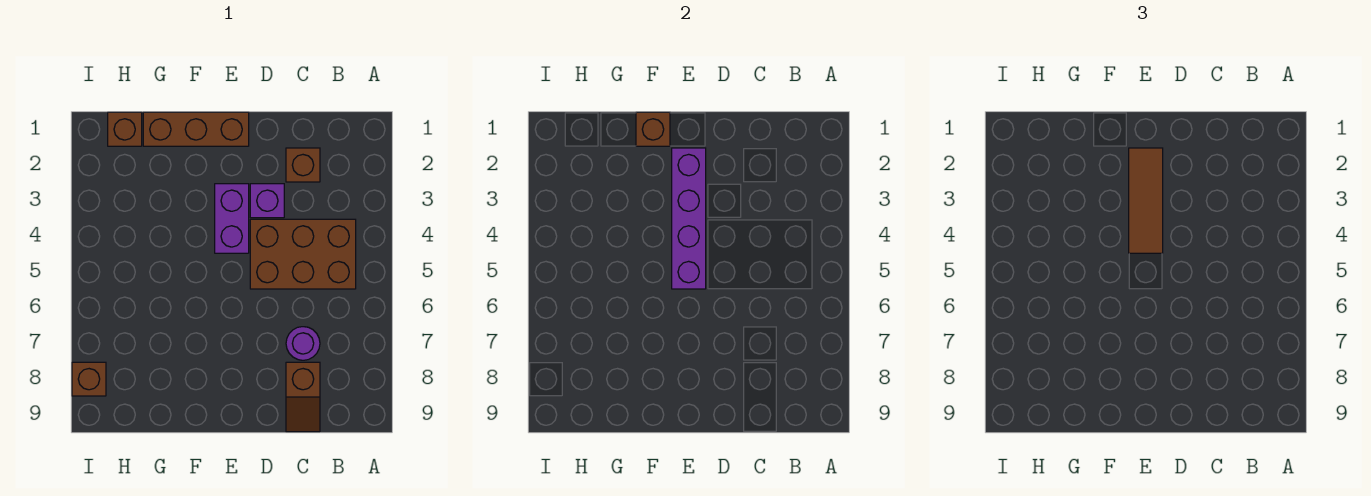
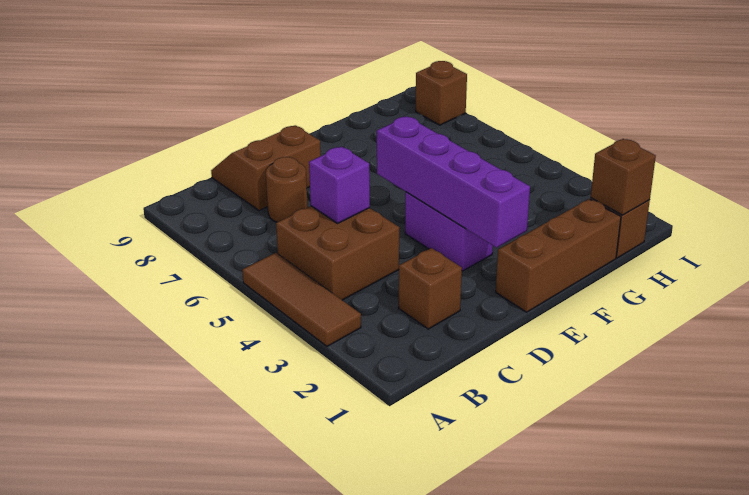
brown 2x3 brick [250,219,356,289] -> brown 2x2 brick [276,206,399,300]
purple 1x1 round brick [286,327,320,360] -> brown 1x1 round brick [266,157,308,222]
brown 1x2 slope [286,362,320,432] -> brown 2x2 slope [211,125,321,211]
purple 1x1 brick [250,184,284,218] -> purple 1x1 brick moved to [309,147,370,223]
brown 1x3 tile [1129,148,1163,253] -> brown 1x3 tile moved to [242,253,361,346]
brown 1x1 brick [636,112,670,146] -> brown 1x1 brick moved to [591,139,656,215]

